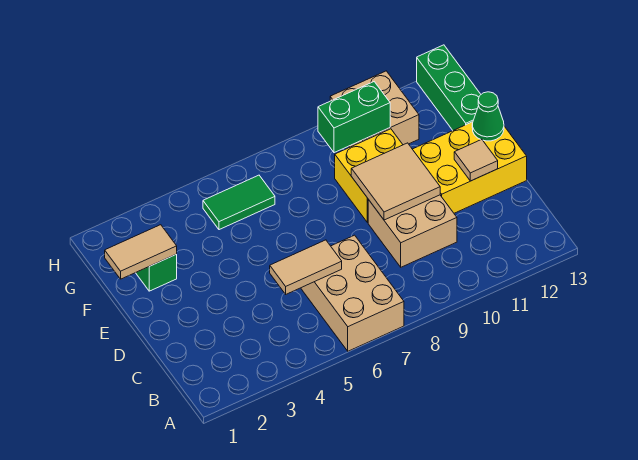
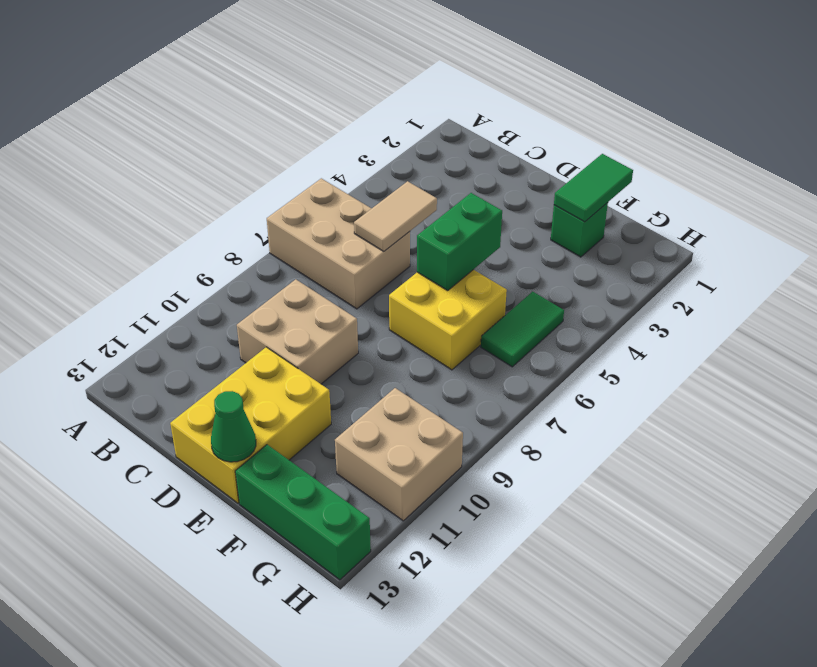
tan 2x2 tile [351,143,440,220] -> none
tan 1x1 tile [454,139,498,181] -> none
yellow 2x2 brick [335,129,403,222] -> yellow 2x2 brick moved to [389,270,507,370]
tan 1x2 tile [105,225,177,279] -> green 1x2 tile [554,154,633,222]
green 1x2 brick [318,82,390,153] -> green 1x2 brick moved to [417,193,502,291]

